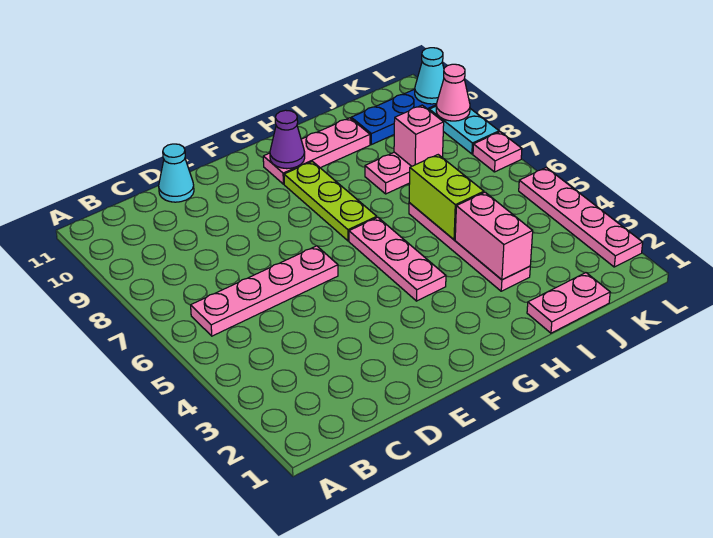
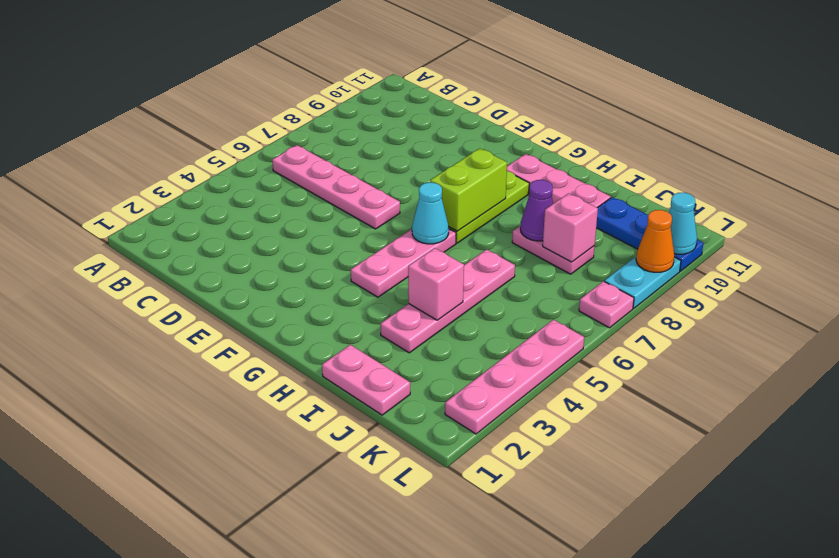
cyan 1x1 cone [159,144,194,202] -> cyan 1x1 cone moved to [412,183,449,244]
purple 1x1 cone [270,110,305,169] -> purple 1x1 cone moved to [520,180,553,241]
pink 1x2 brick [455,192,533,280] -> pink 1x1 brick [408,248,464,320]
lime 1x2 brick [409,155,484,240] -> lime 1x2 brick moved to [430,148,507,231]
pink 1x1 cone [436,64,470,121] -> orange 1x1 cone [636,210,674,272]

